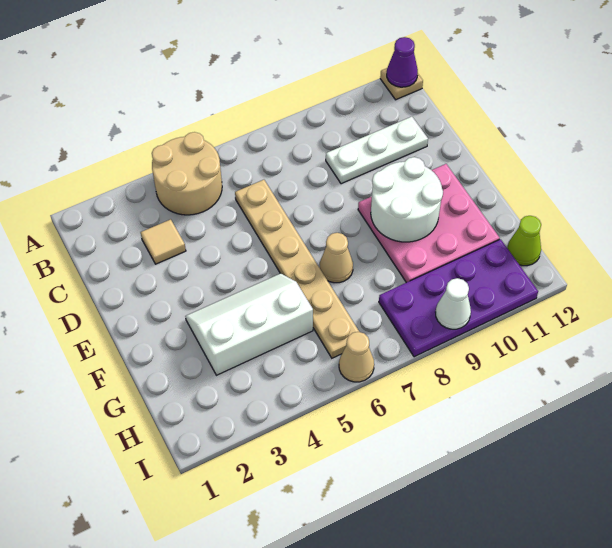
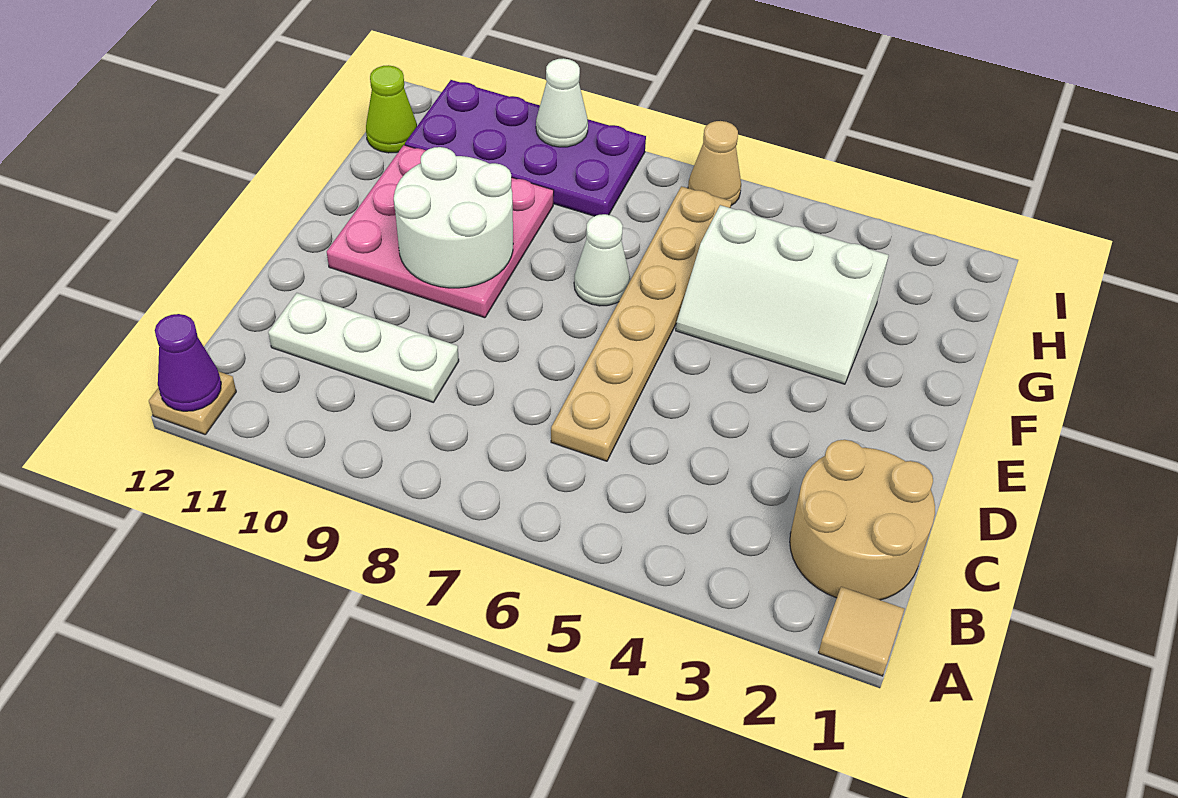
tan 2x2 round brick [152,132,222,215] -> tan 2x2 round brick moved to [790,440,935,600]
tan 1x1 tile [141,219,186,264] -> tan 1x1 tile moved to [818,587,904,676]
tan 1x1 cone [320,233,353,283] -> white 1x1 cone [574,214,630,306]

